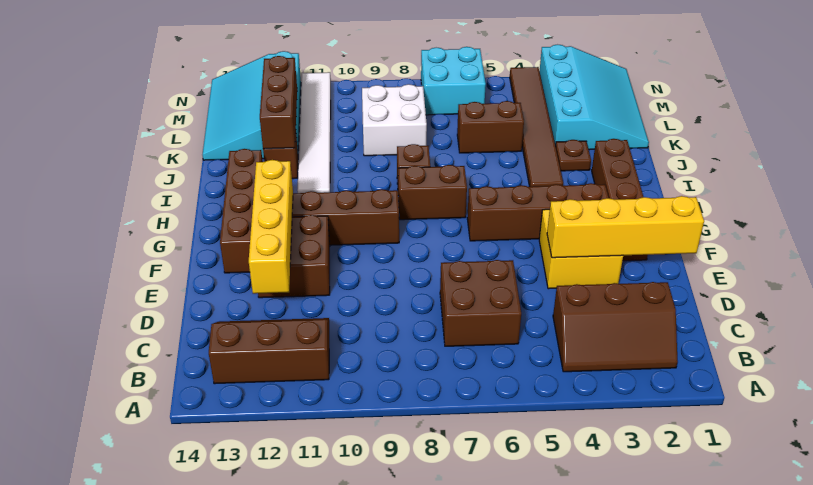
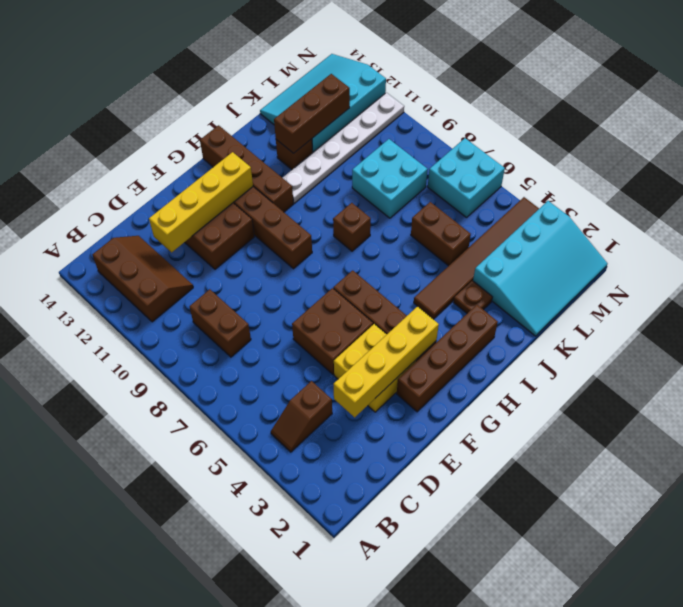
brown 2x3 slope [553,282,678,372] -> brown 1x2 slope [271,381,332,452]
brown 2x2 brick [440,260,521,346] -> brown 2x2 brick moved to [292,288,373,375]
yellow 1x4 brick [547,196,704,258] -> yellow 1x4 brick turned to [333,306,439,417]
brown 1x4 brick [220,149,263,273] -> brown 1x4 brick turned to [200,125,293,212]
brown 1x2 brick [398,165,467,220] -> brown 1x2 brick moved to [189,289,251,357]
white 1x6 tile [298,72,331,193] -> white 1x6 plate [283,93,404,203]
white 2x2 brick [362,84,427,156] -> cyan 2x2 brick [352,139,428,218]

